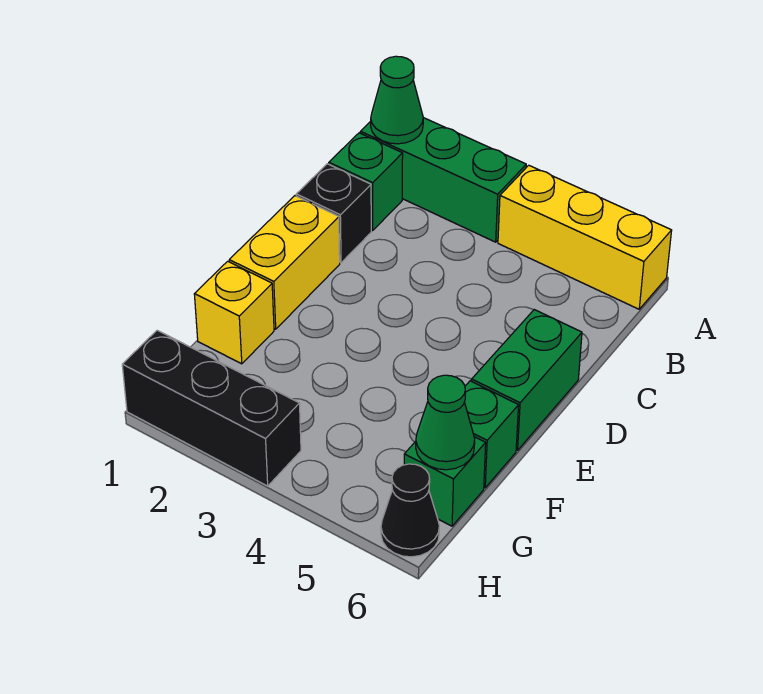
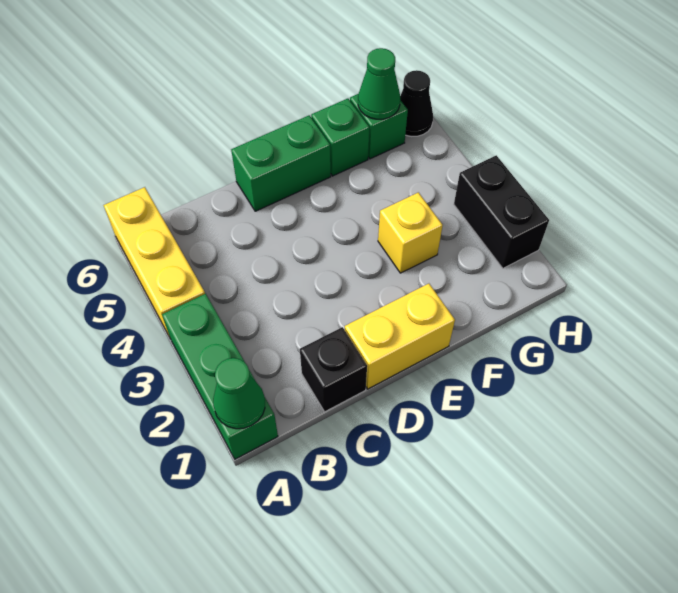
green 1x1 brick [329,133,403,230] -> none
yellow 1x1 brick [194,261,274,364] -> yellow 1x1 brick moved to [378,192,443,273]
black 1x3 brick [122,330,301,486] -> black 1x2 brick [454,155,549,268]

